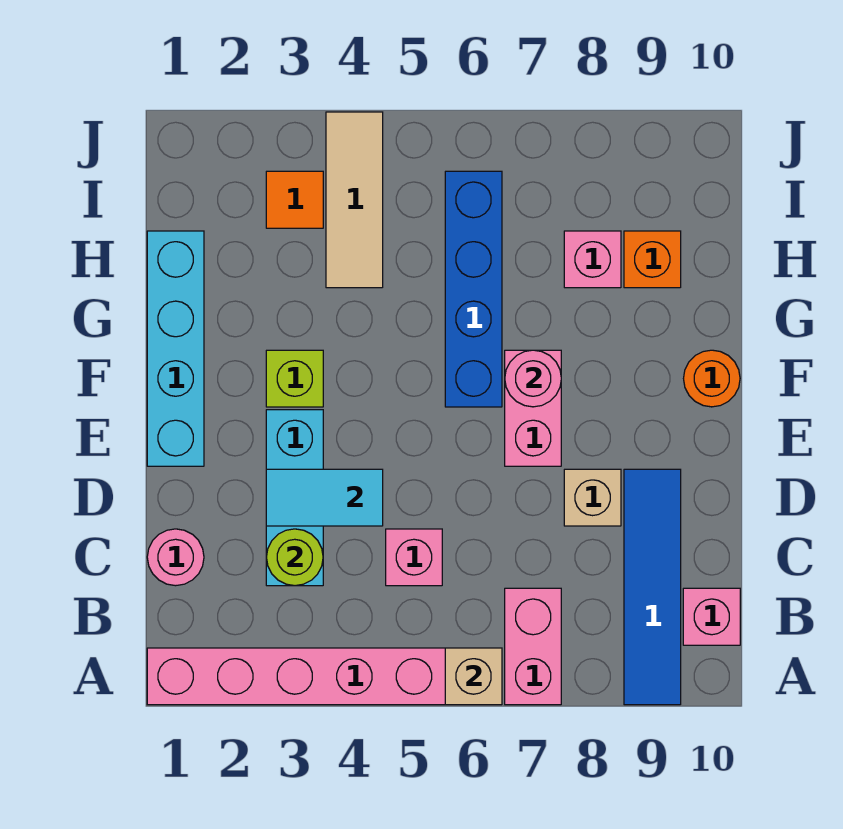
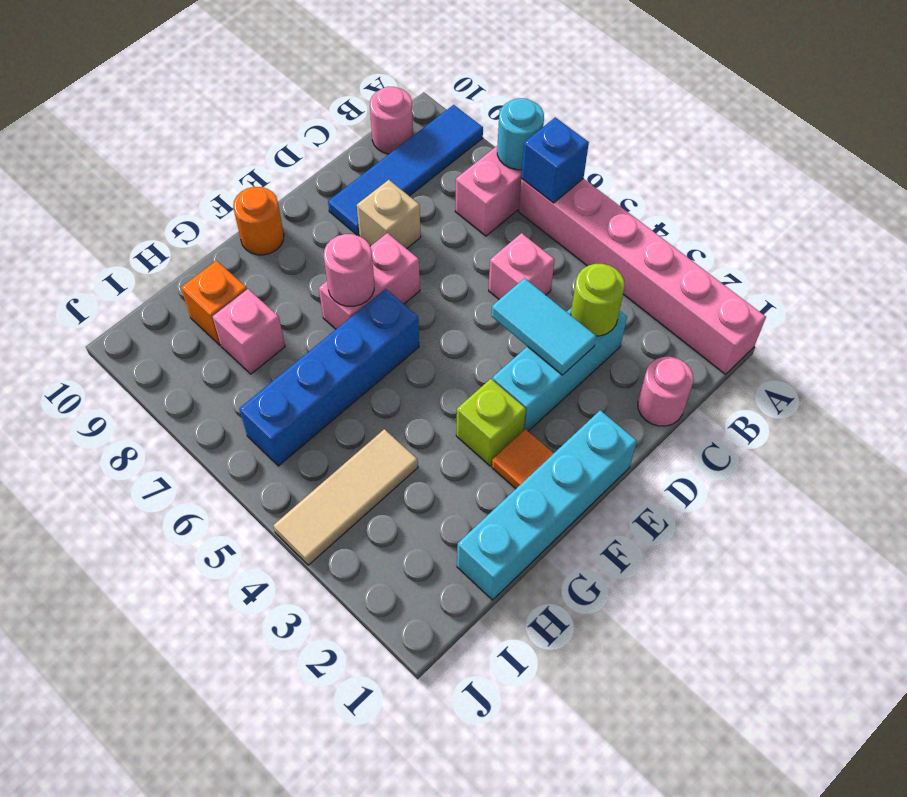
tan 1x1 brick [445,648,502,705] -> blue 1x1 brick [521,117,589,203]
none -> cyan 1x1 round brick [497,98,544,170]
pink 1x1 brick [683,588,740,645] -> pink 1x1 round brick [370,87,413,154]
orange 1x1 tile [266,171,323,228] -> orange 1x1 tile moved to [492,429,554,489]

